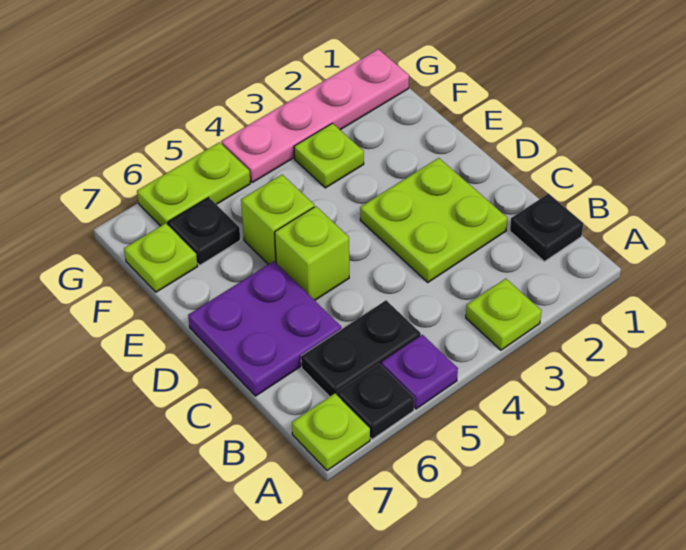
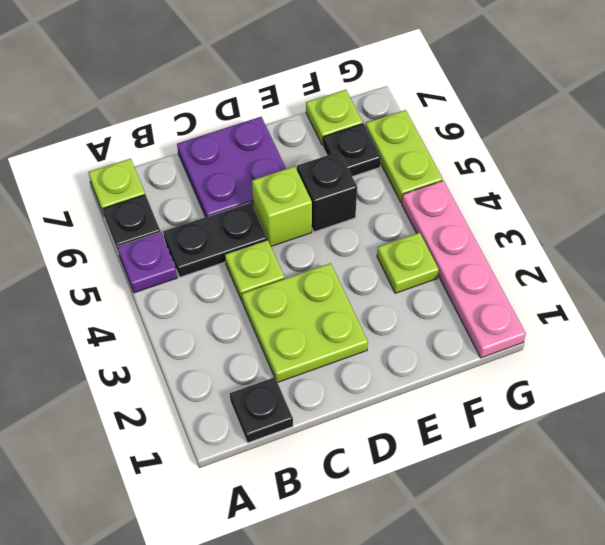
lime 1x1 plate [466,279,541,350] -> lime 1x1 plate moved to [225,240,285,300]
black 1x2 plate [301,300,421,397] -> black 1x2 plate turned to [163,202,267,277]
lime 1x1 brick [241,175,314,264] -> black 1x1 brick [297,152,357,232]

